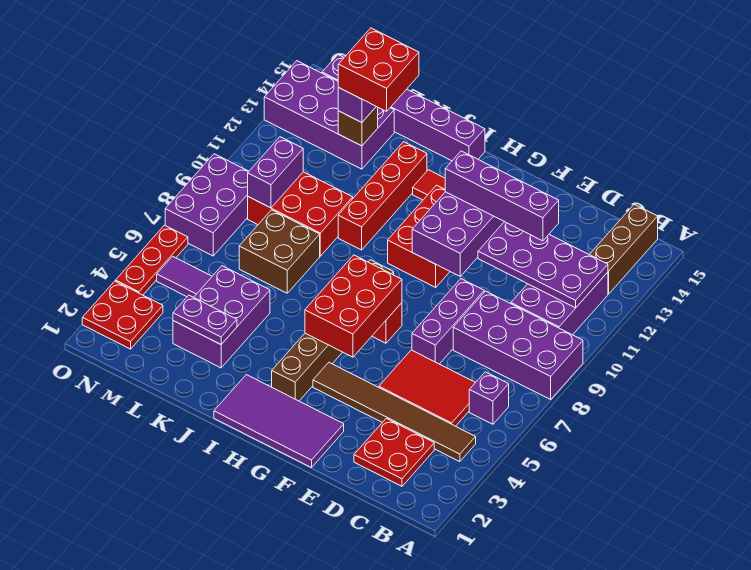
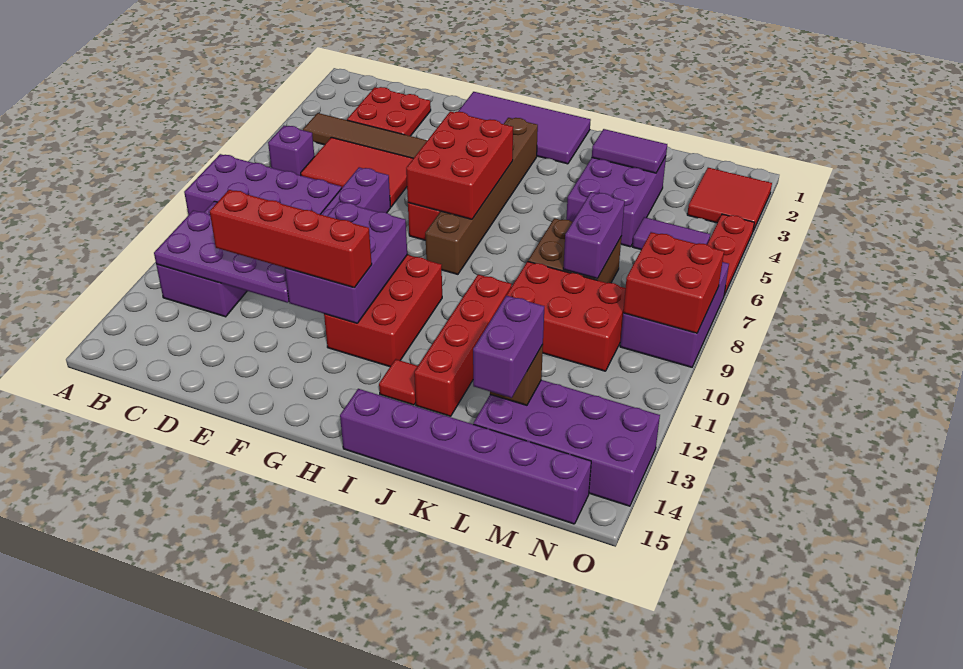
brown 1x3 brick [589,204,658,294] -> none
purple 1x4 brick [445,151,559,241] -> red 1x4 brick [210,190,372,288]
purple 1x2 plate [173,295,237,344] -> purple 1x2 tile [592,129,667,173]
red 2x2 brick [338,28,419,111] -> red 2x2 brick moved to [623,232,724,333]
purple 1x2 brick [248,137,303,208] -> purple 1x2 brick moved to [563,192,625,279]
red 2x2 plate [82,281,163,349] -> red 2x2 tile [687,168,772,231]

